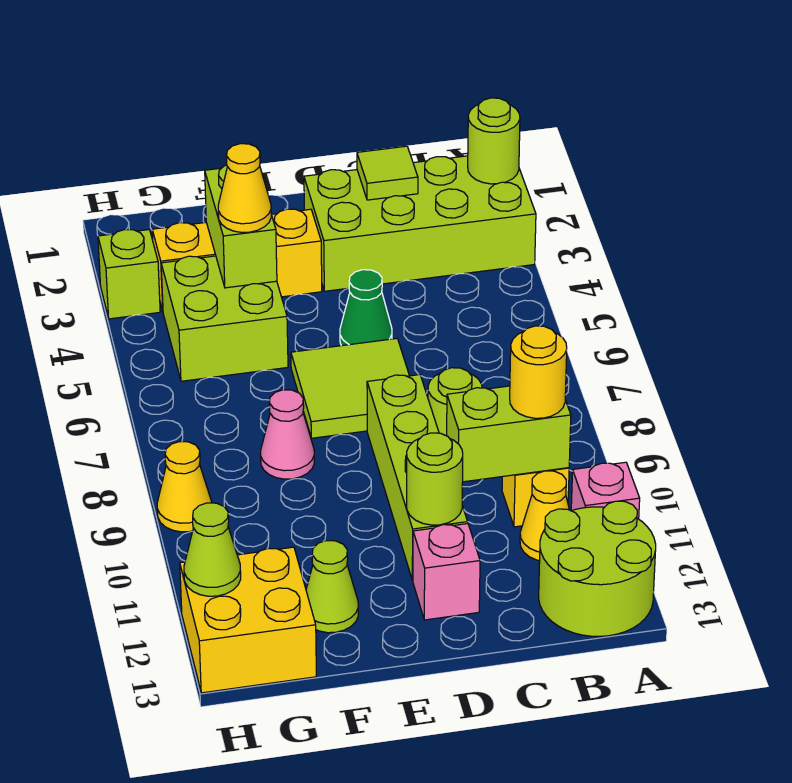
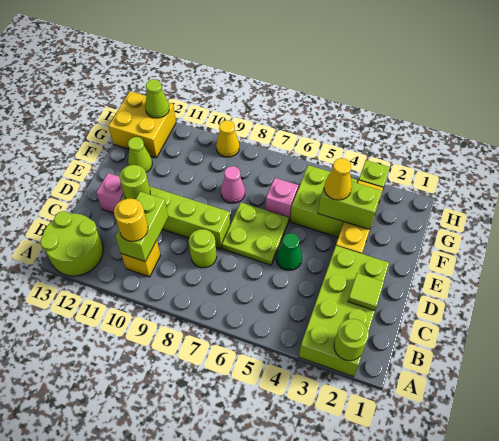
pink 1x1 brick [571,462,640,519] -> pink 1x1 brick moved to [266,178,299,220]
yellow 1x1 cone [520,471,569,561] -> none
lime 2x2 tile [291,339,409,438] -> lime 2x2 plate [222,203,289,265]

